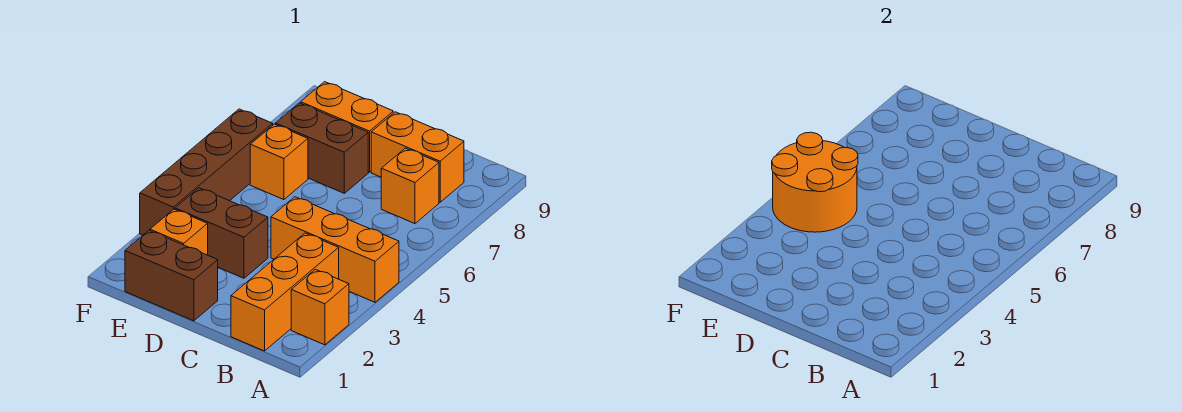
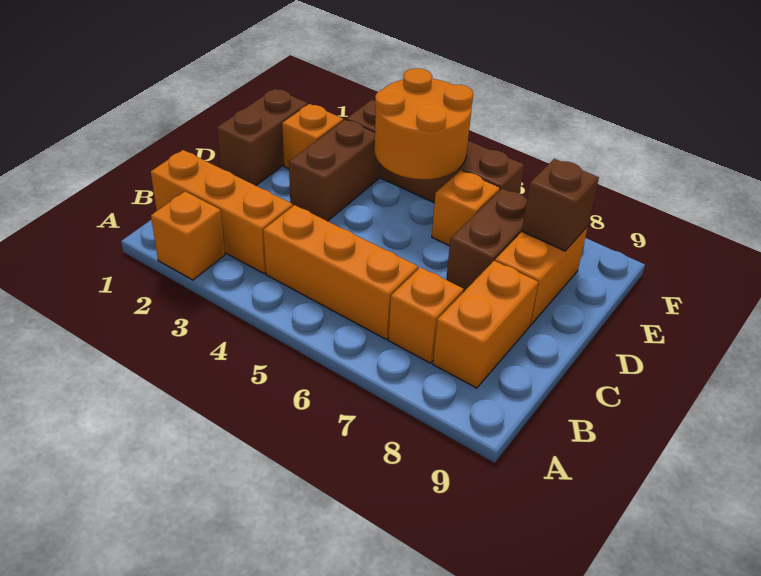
orange 1x3 brick [271,197,399,302] -> orange 1x3 brick turned to [263,205,418,339]
none -> brown 1x1 brick [522,159,599,251]

